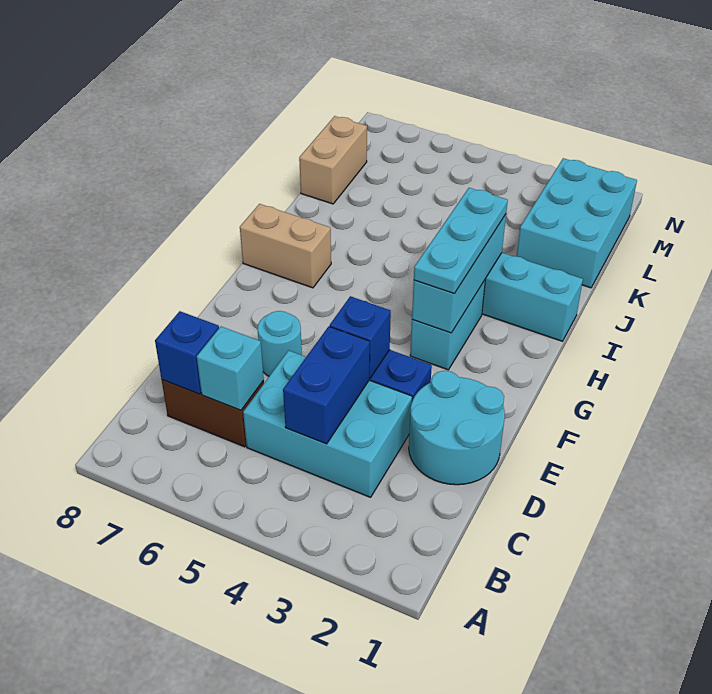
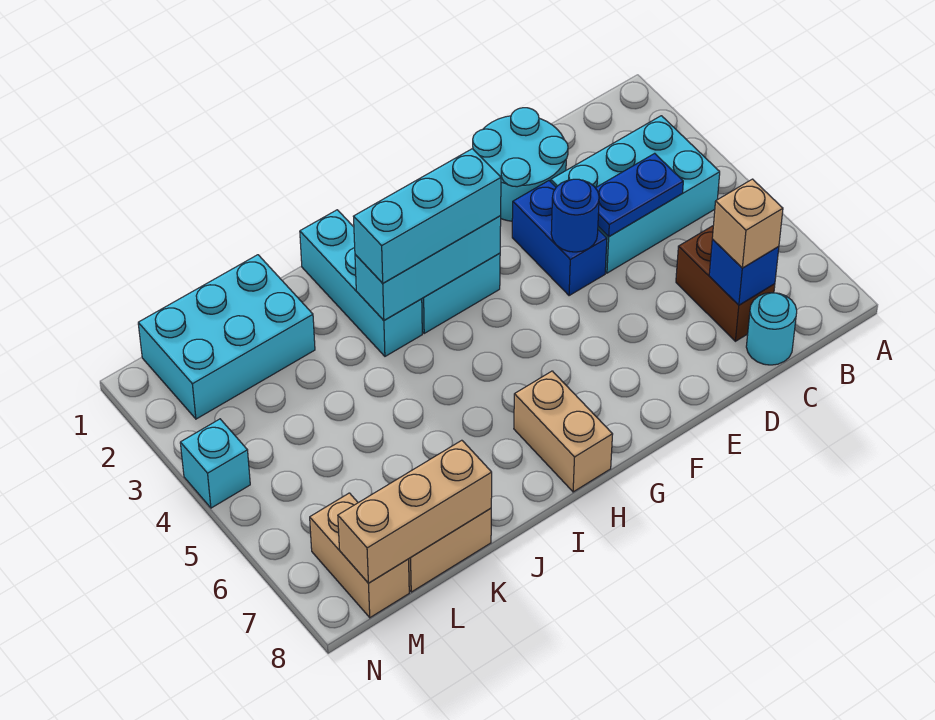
cyan 2x3 brick [243,351,412,497] -> cyan 2x3 brick turned to [551,116,720,273]
blue 1x2 brick [283,326,370,444] -> blue 1x2 plate [596,153,683,237]
cyan 1x1 brick [197,327,264,410] -> cyan 1x1 brick moved to [180,419,250,508]
none -> tan 1x1 brick [712,179,783,268]
blue 1x1 brick [330,296,391,378] -> blue 1x1 round brick [551,179,599,252]
cyan 1x1 round brick [258,311,302,376] -> cyan 1x1 round brick moved to [746,293,797,365]
cyan 1x3 plate [414,188,508,294] -> cyan 1x3 brick [353,149,501,283]
none -> tan 1x3 brick [338,440,492,583]
none -> tan 1x2 brick [310,493,409,618]

